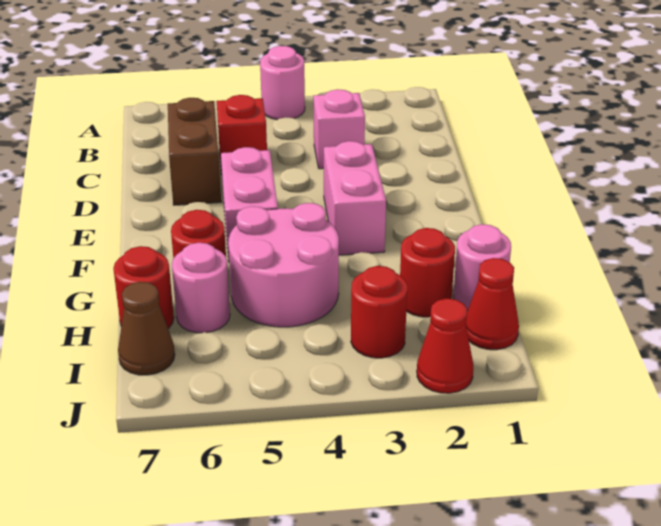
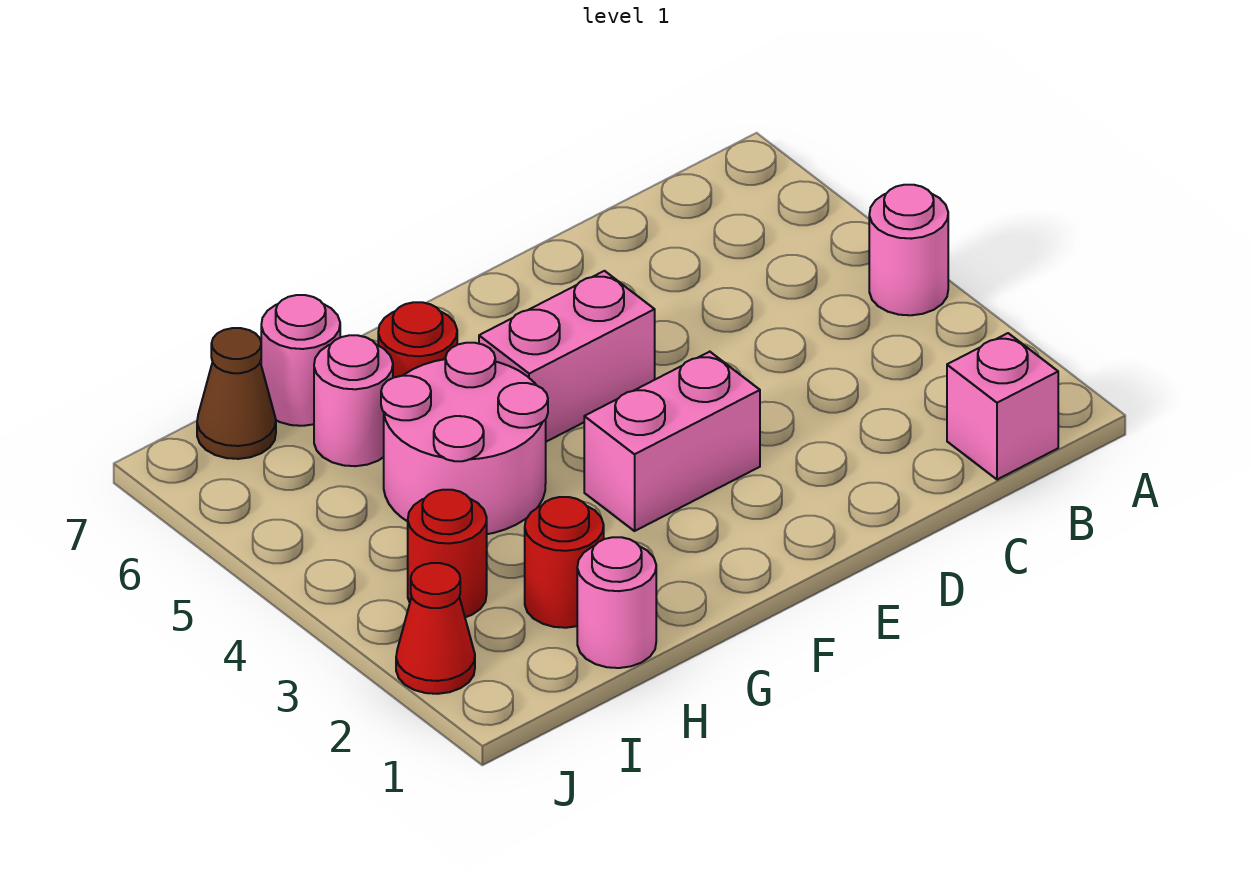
pink 1x1 brick [313,89,365,169] -> pink 1x1 brick moved to [947,333,1058,480]
red 1x1 brick [217,95,267,174] -> none
brown 1x2 brick [168,98,221,205] -> none
red 1x1 round brick [113,246,174,329] -> pink 1x1 round brick [261,295,340,426]
red 1x1 cone [466,258,519,350] -> none

